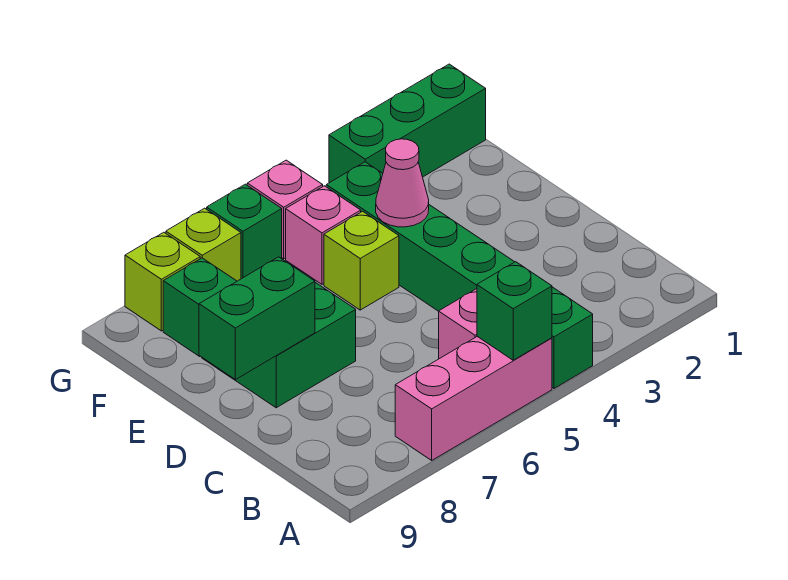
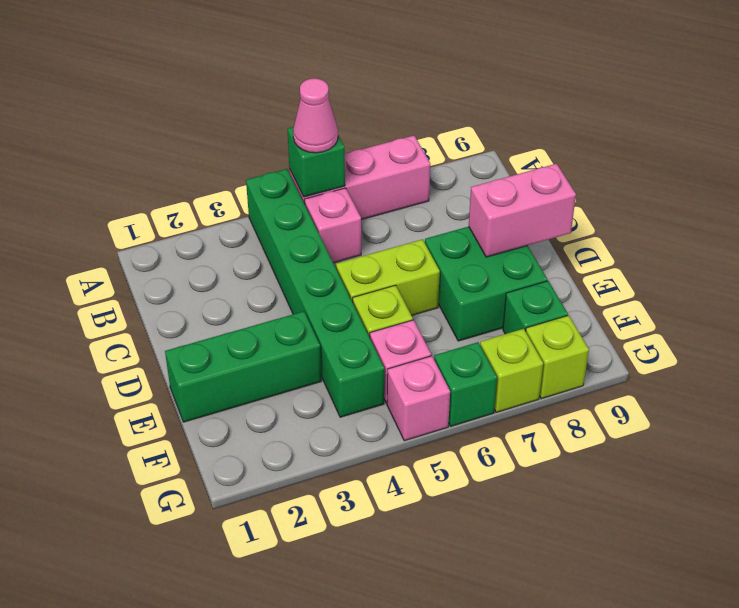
none -> lime 1x2 brick [336,239,440,315]
green 1x2 brick [199,257,315,380] -> pink 1x2 brick [469,164,576,257]
pink 1x1 cone [376,139,429,227] -> pink 1x1 cone moved to [293,78,338,153]
green 1x3 brick [329,64,486,183] -> green 1x3 brick moved to [165,311,321,422]

